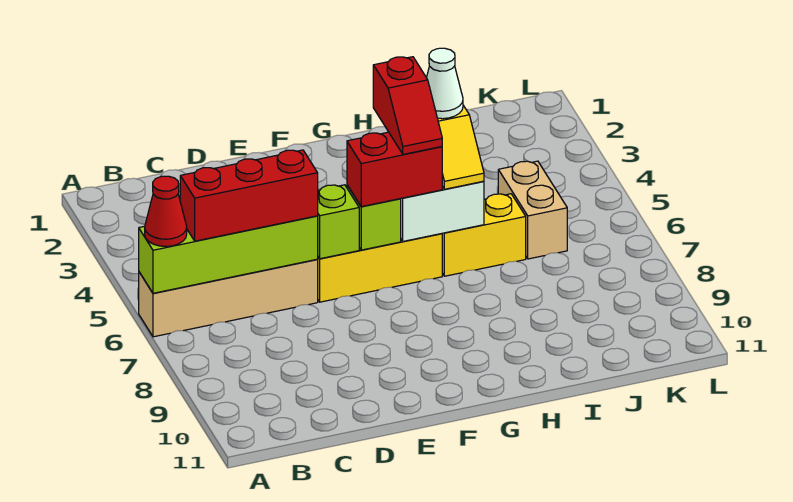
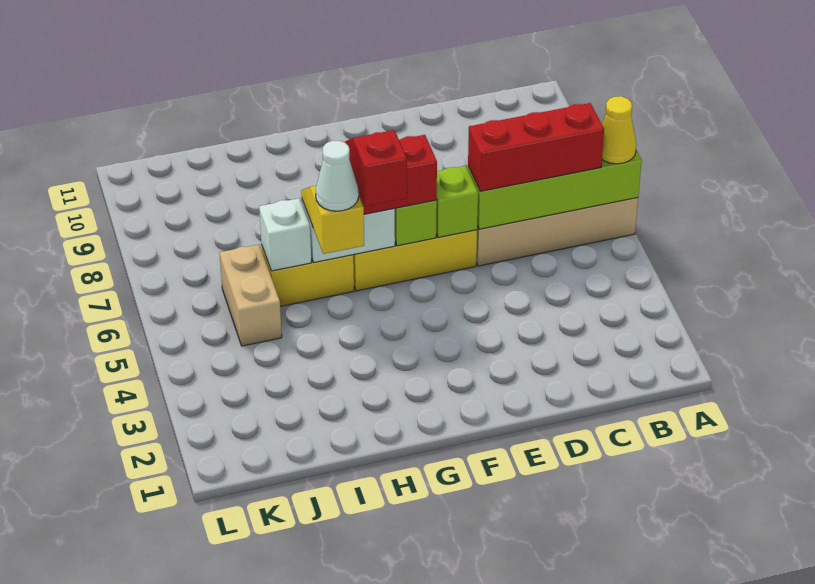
red 1x1 cone [145,176,187,246] -> yellow 1x1 cone [602,96,636,164]
none -> white 1x1 brick [259,198,311,271]

